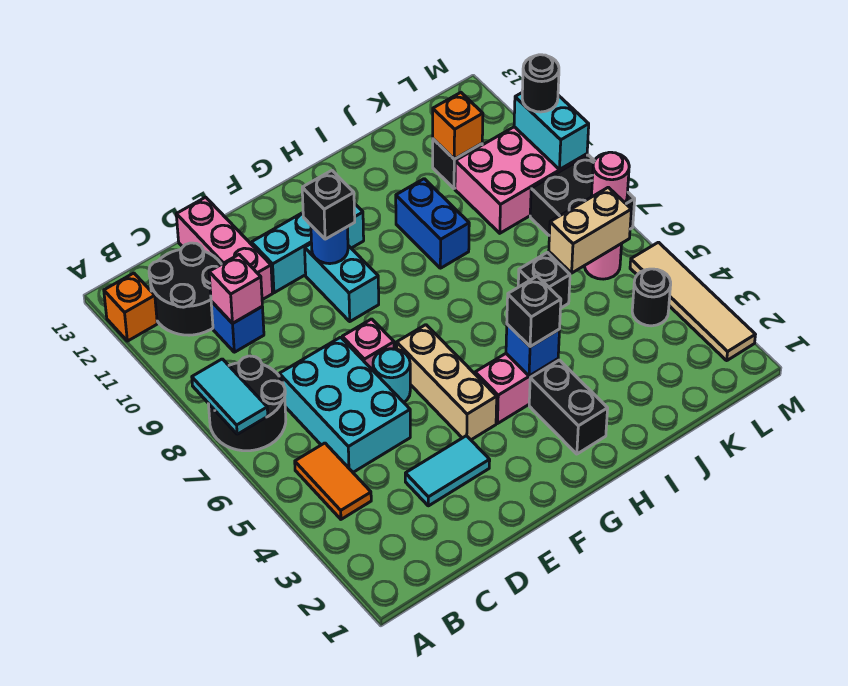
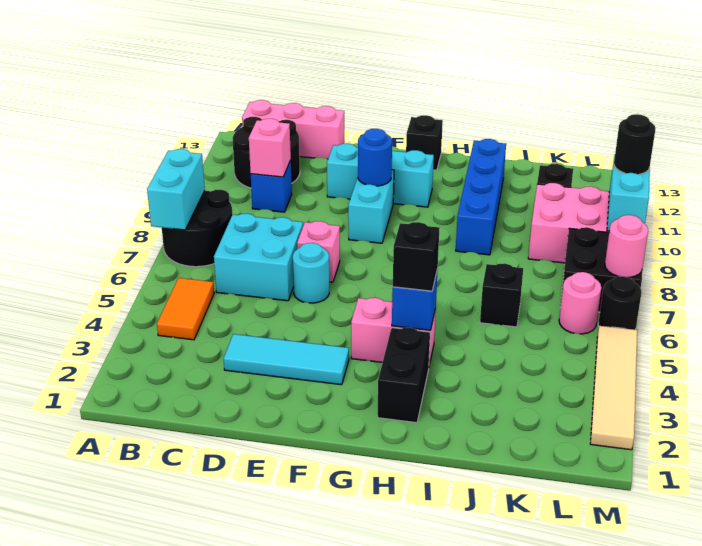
cyan 1x2 tile [192,359,268,434] -> cyan 1x2 brick [147,149,205,230]
orange 1x1 brick [104,273,157,341] -> none
cyan 2x3 brick [279,337,410,472] -> cyan 2x2 brick [214,214,303,301]
cyan 1x2 tile [405,436,490,506] -> cyan 1x3 tile [224,334,349,385]
pink 1x3 brick [176,197,273,300] -> pink 1x3 brick turned to [242,100,344,159]
tan 1x3 brick [397,325,497,440] -> none
black 1x1 brick [302,171,355,239] -> black 1x1 brick moved to [406,115,443,170]
blue 1x2 brick [396,179,469,268] -> blue 1x4 brick [456,139,506,255]
tan 1x2 brick [549,187,631,273] -> none
orange 1x1 brick [433,93,483,159] -> none
black 1x1 round brick [632,269,671,326] -> black 1x1 round brick moved to [598,276,642,330]

